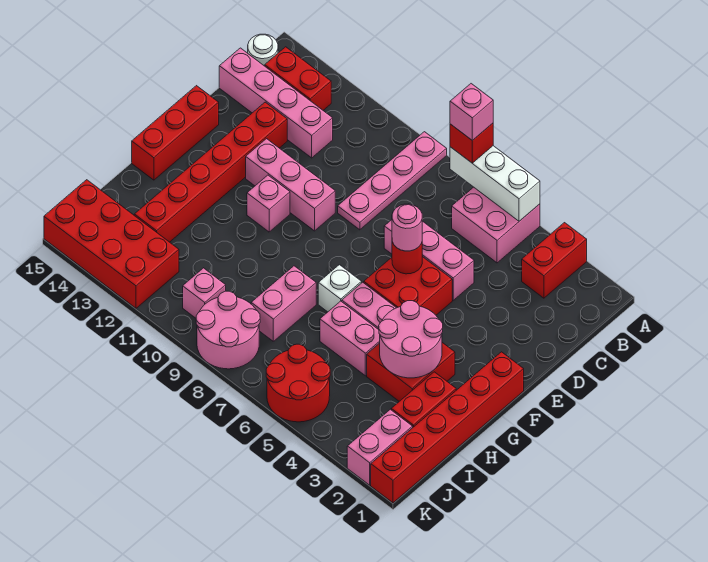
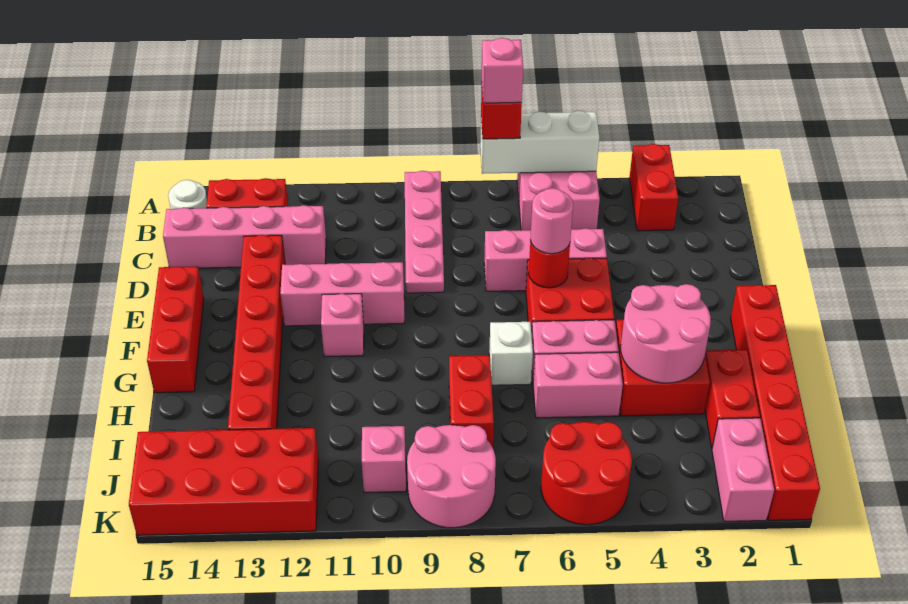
pink 1x2 brick [251,266,316,341] -> red 1x2 brick [449,355,494,448]

